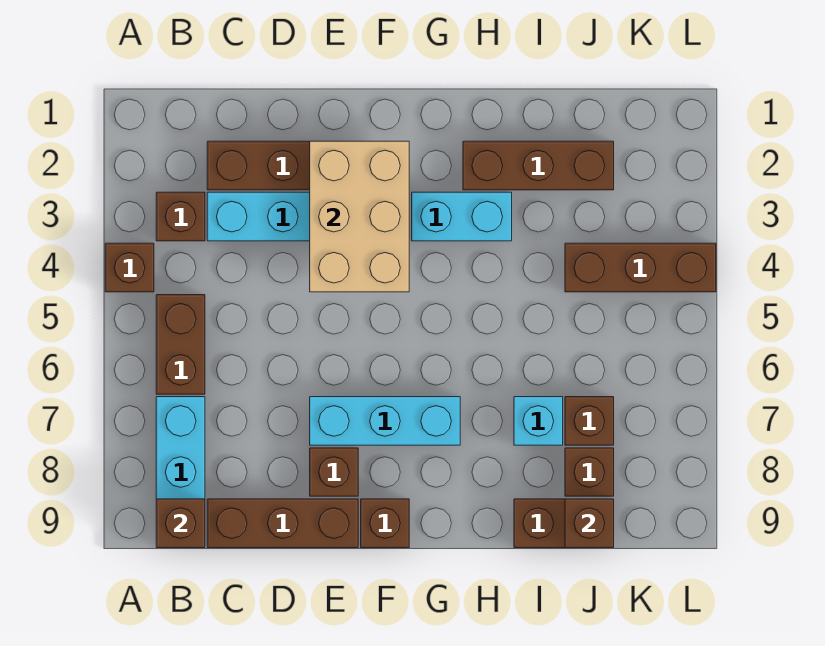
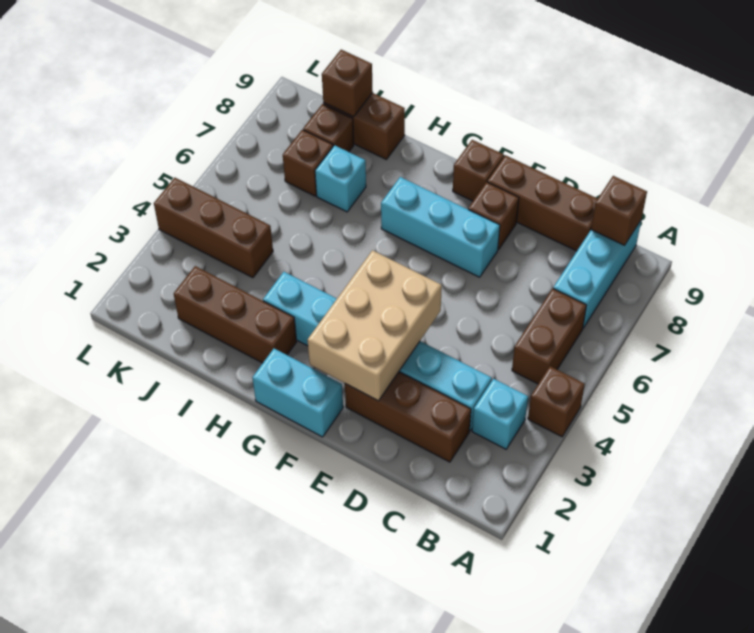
brown 1x1 brick [156,192,205,241] -> cyan 1x1 brick [472,379,528,449]
none -> cyan 1x2 brick [252,349,343,437]

